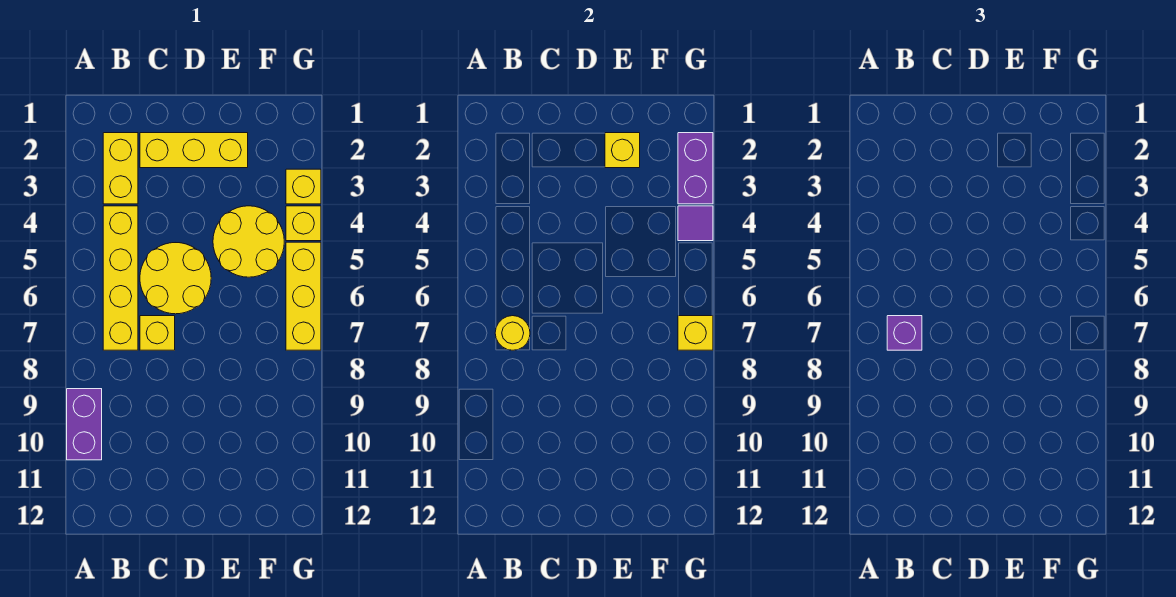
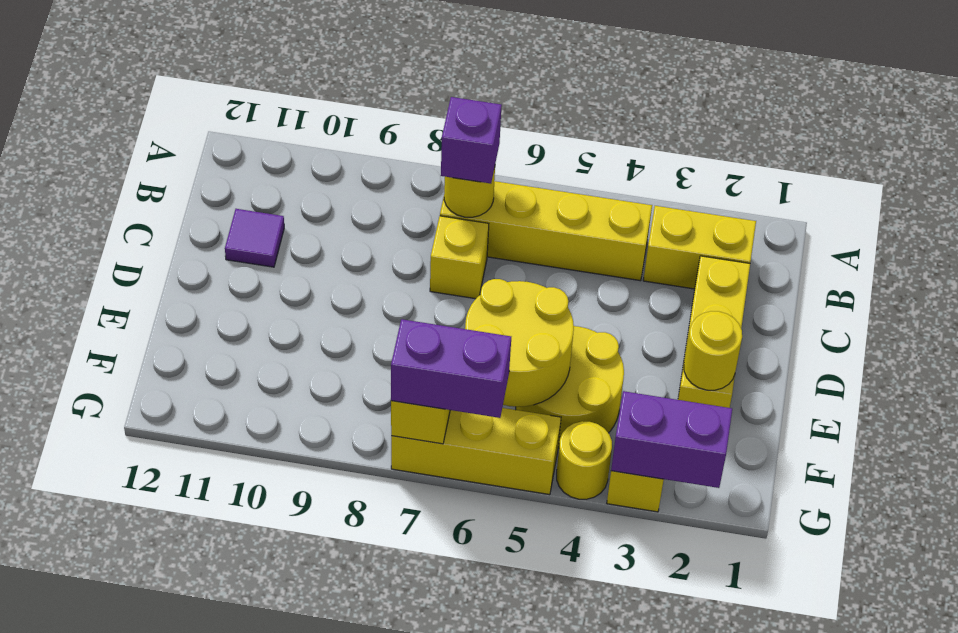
purple 1x2 brick [67,389,102,460] -> purple 1x2 brick moved to [391,319,511,418]
yellow 2x2 round brick [140,243,211,314] -> yellow 2x2 round brick moved to [465,279,574,407]
yellow 1x1 brick [605,133,640,168] -> yellow 1x1 round brick [684,311,742,390]
yellow 1x1 brick [286,206,321,241] -> yellow 1x1 round brick [557,421,612,499]
purple 1x1 tile [678,206,713,241] -> purple 1x1 tile moved to [225,209,284,267]

